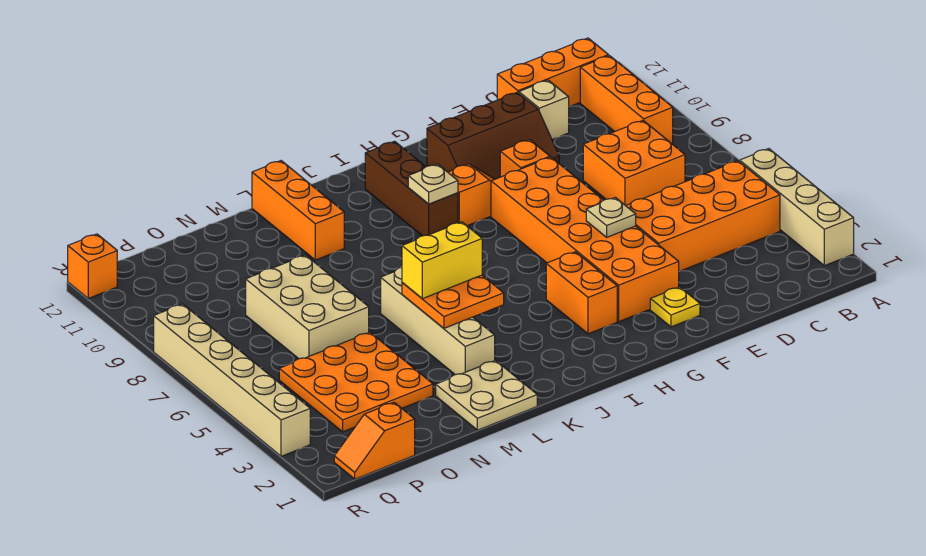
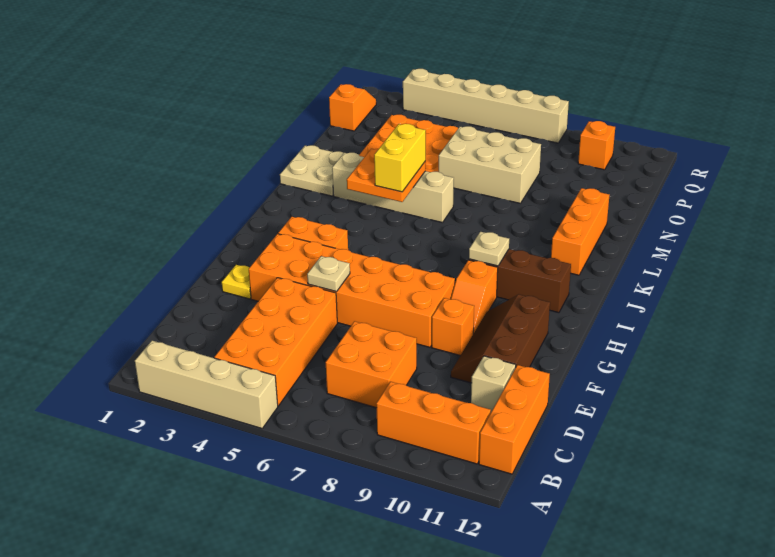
orange 1x3 brick [252,161,344,260] -> orange 1x3 brick turned to [551,188,609,275]
orange 1x1 brick [68,234,117,298] -> orange 1x1 brick moved to [578,121,615,170]

